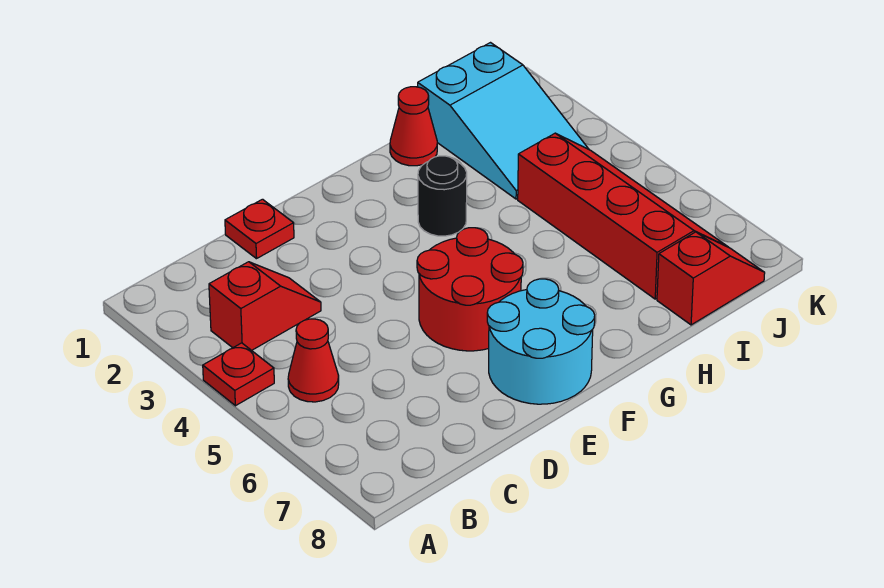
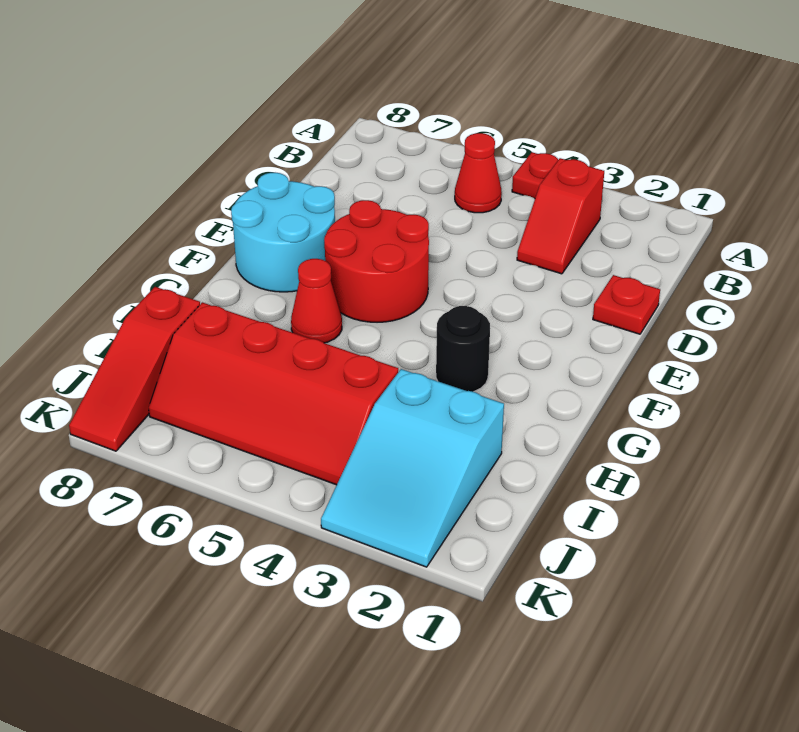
red 1x1 cone [390,87,437,166] -> red 1x1 cone moved to [291,259,342,343]
cyan 2x3 slope [418,43,588,199] -> cyan 2x3 slope turned to [321,369,504,567]
red 1x2 slope [657,232,765,325] -> red 1x3 slope [69,287,200,451]

